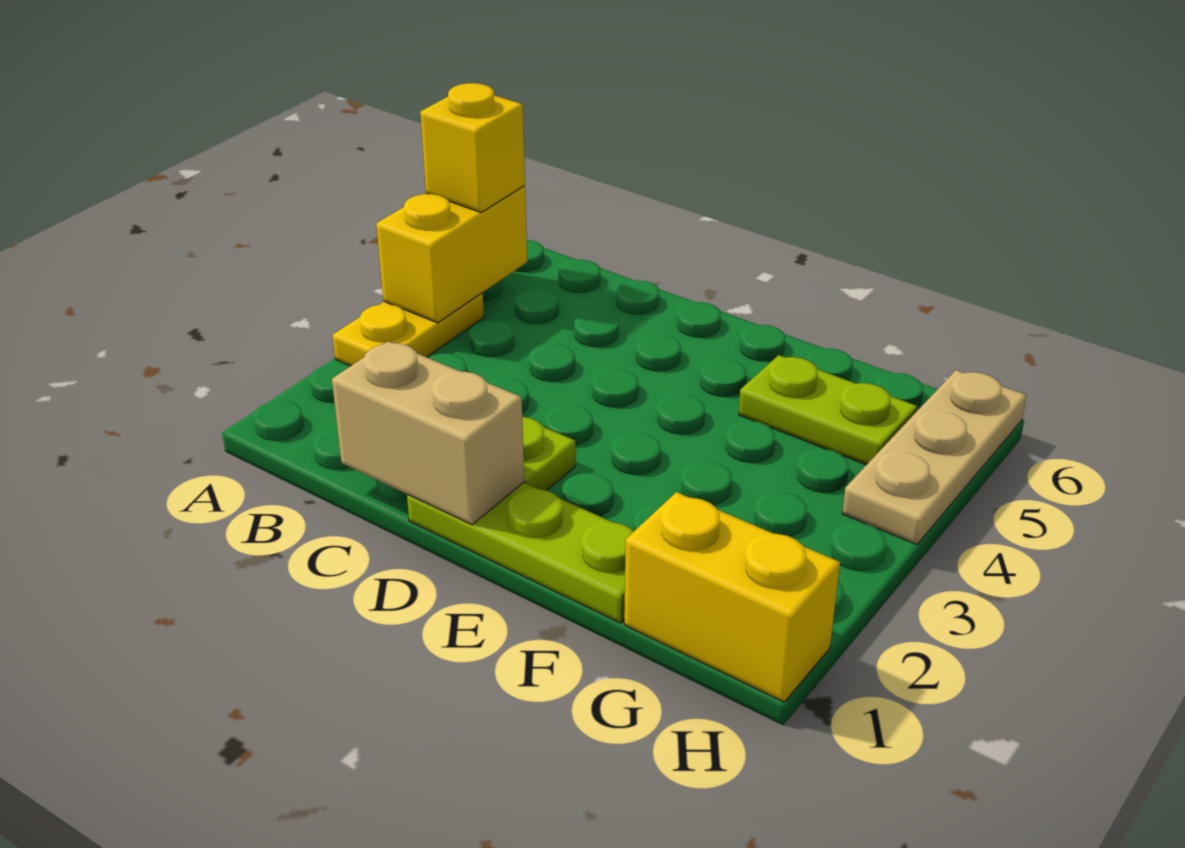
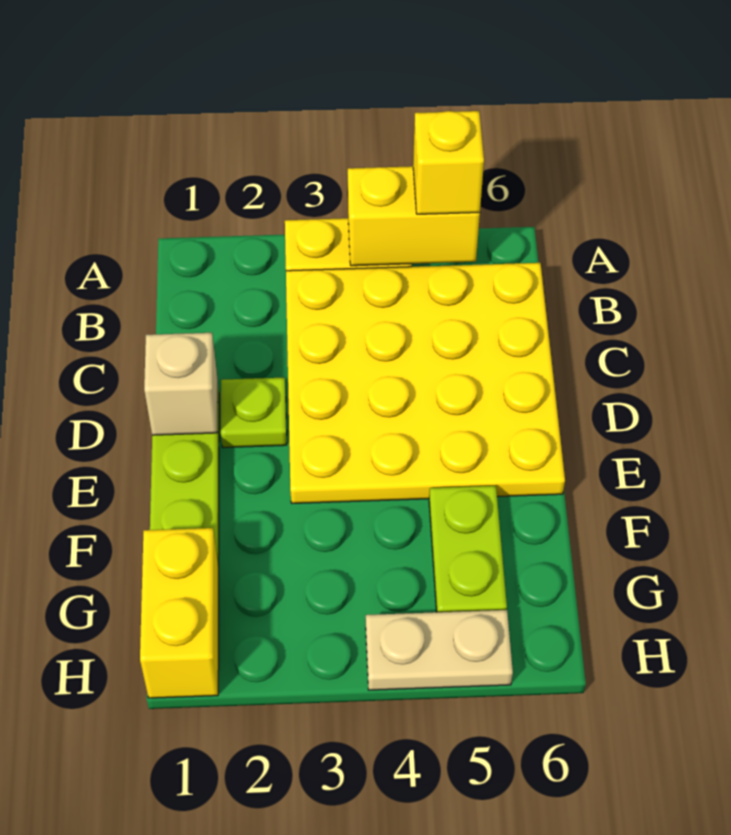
none -> yellow 4x4 plate [286,263,565,503]
tan 1x2 brick [332,341,524,525] -> tan 1x1 brick [144,333,218,435]
tan 1x3 plate [842,370,1027,545] -> tan 1x2 plate [366,610,513,690]

